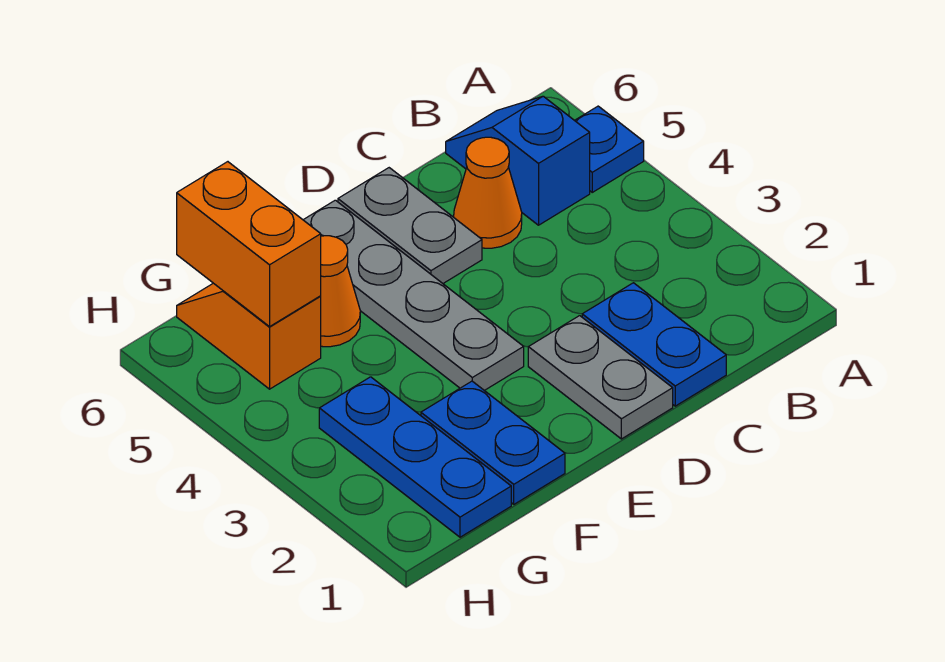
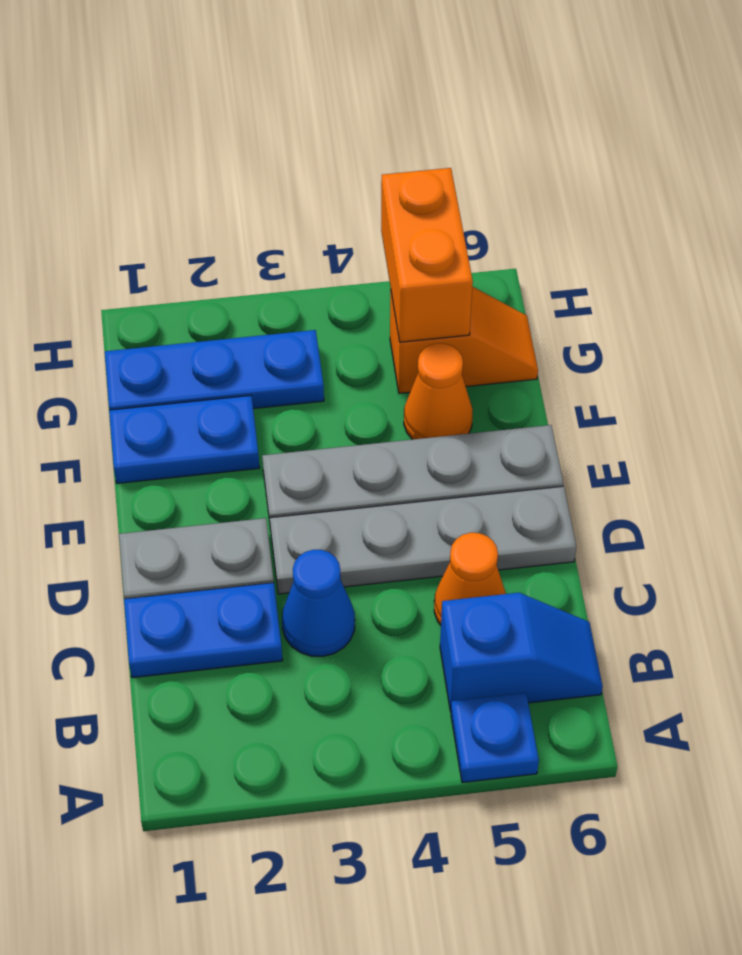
none -> blue 1x1 cone [282,550,355,656]
grey 1x2 plate [338,168,482,283] -> grey 1x4 plate [270,486,576,594]
orange 1x2 brick [177,162,321,327] -> orange 1x2 brick turned to [381,168,473,342]

